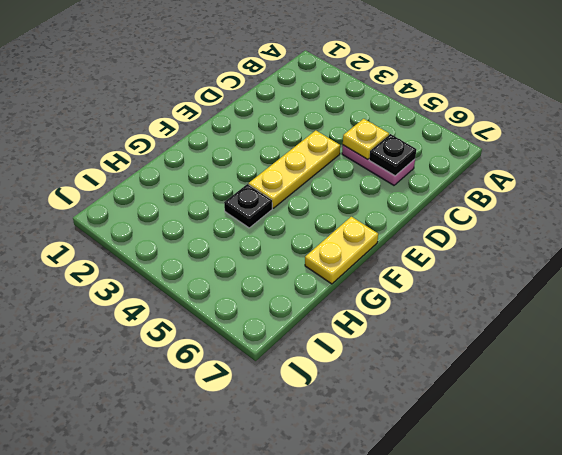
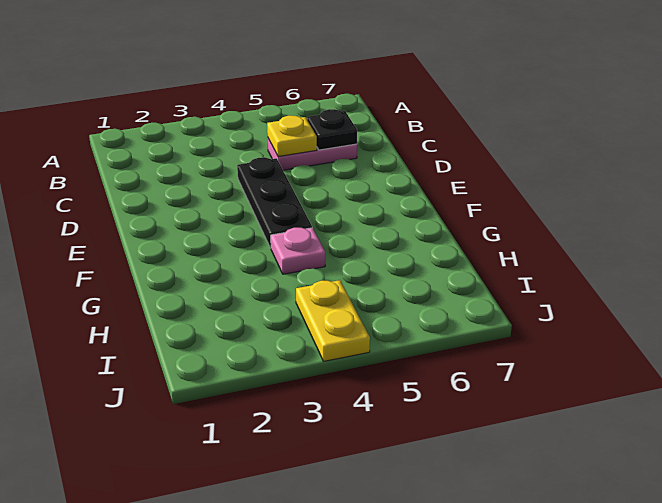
yellow 1x3 plate [248,131,340,208] -> black 1x3 plate [237,157,312,248]
yellow 1x2 plate [305,217,378,284] -> yellow 1x2 plate moved to [296,280,370,361]
black 1x1 plate [224,184,272,228] -> pink 1x1 plate [271,228,325,274]

